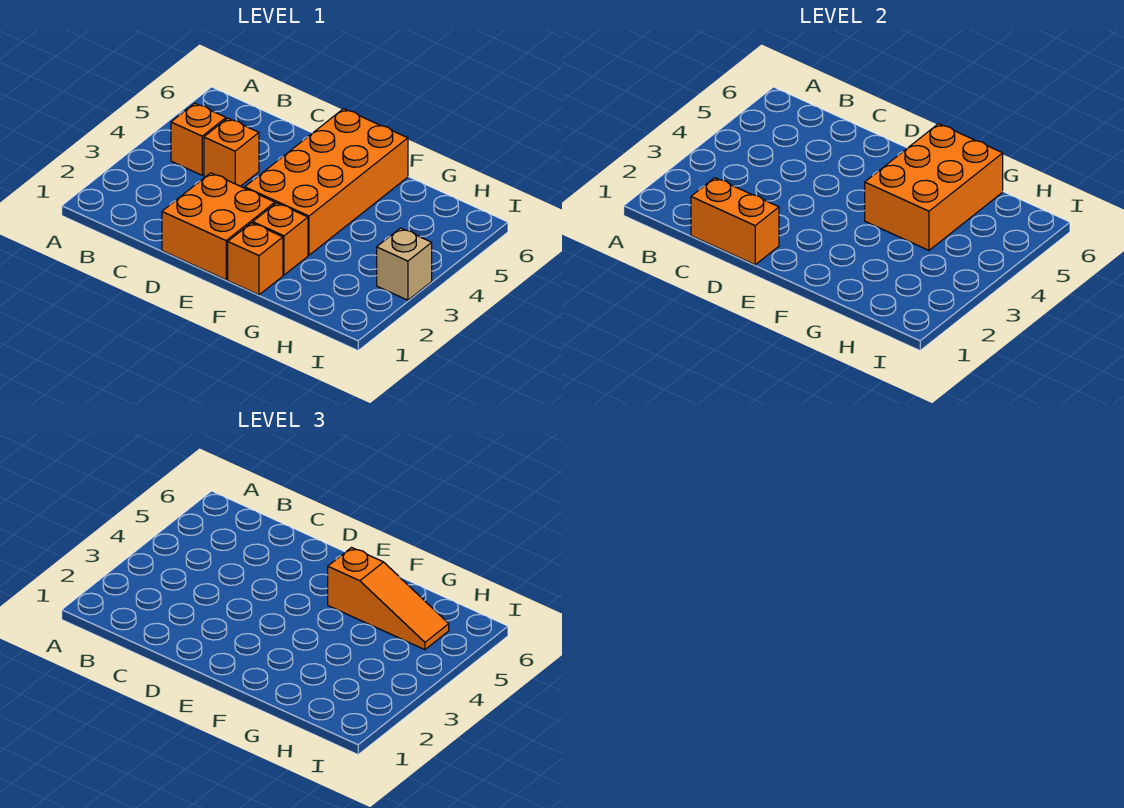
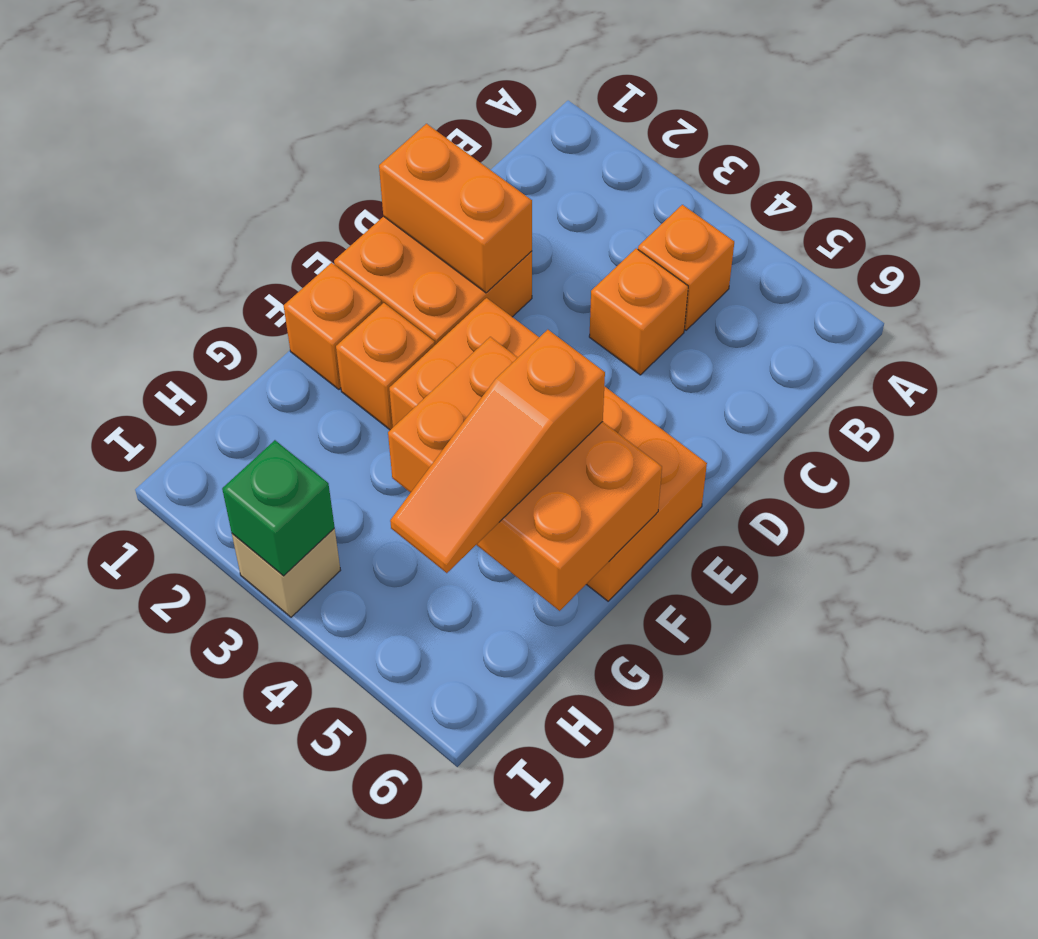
orange 1x2 brick [691,178,779,265] -> orange 1x2 brick turned to [379,124,532,293]
none -> green 1x1 brick [222,440,335,576]

